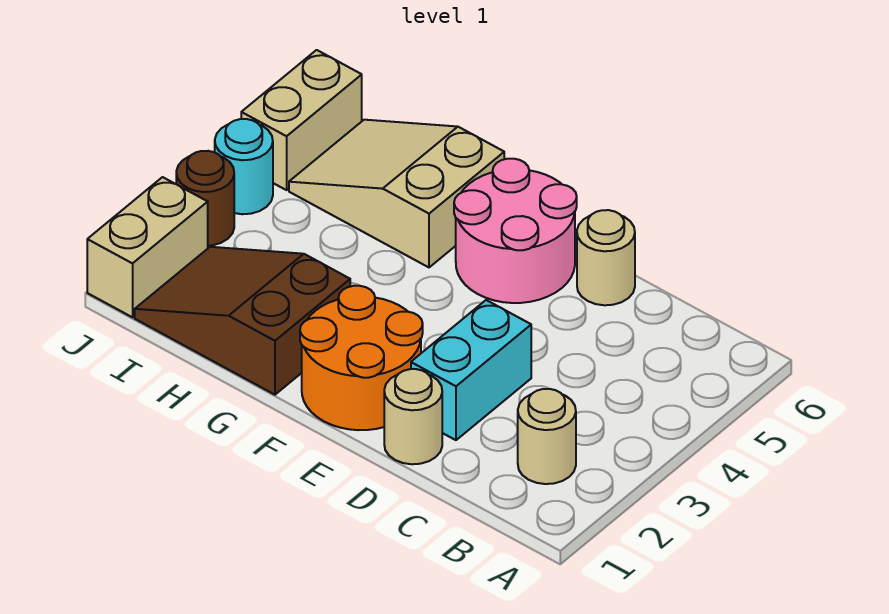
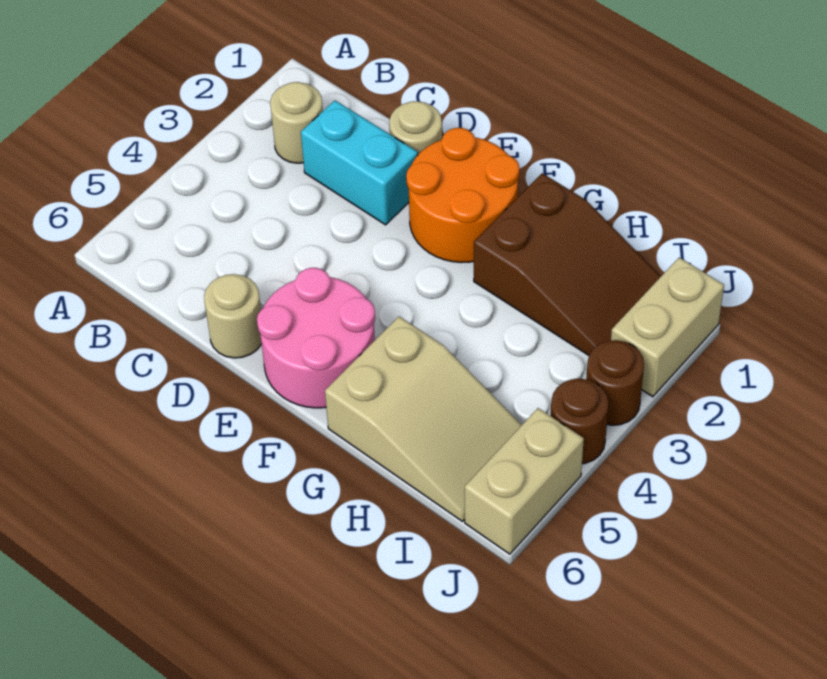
cyan 1x2 brick [411,300,531,440] -> cyan 1x2 brick turned to [301,100,418,225]
cyan 1x1 round brick [215,119,273,214] -> brown 1x1 round brick [551,379,609,464]

